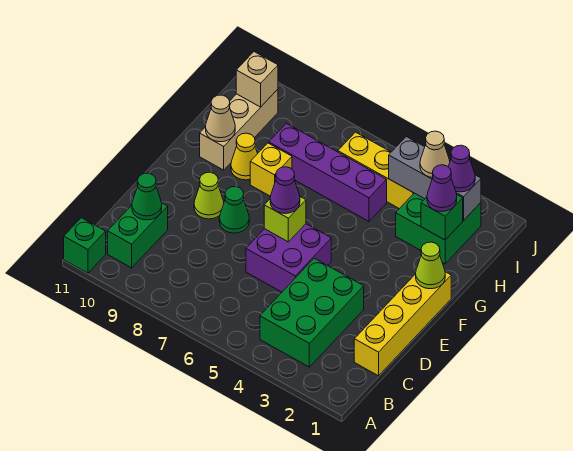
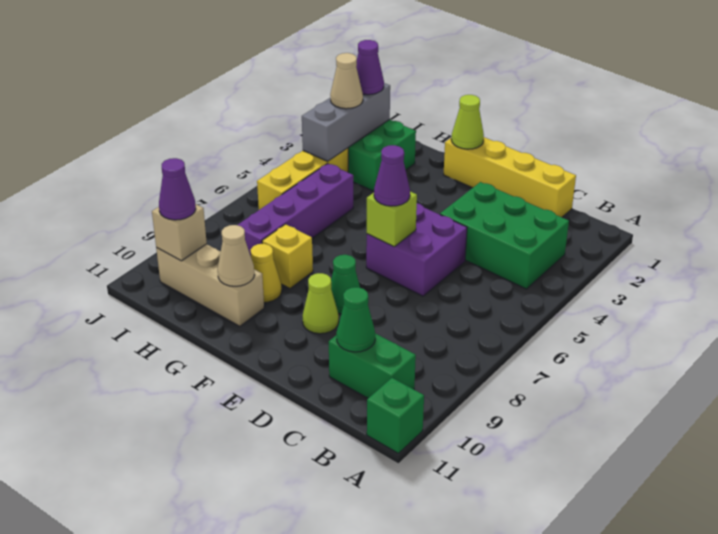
green 1x1 brick [421,195,463,240] -> none
purple 1x1 cone [427,165,457,212] -> purple 1x1 cone moved to [159,158,196,220]

